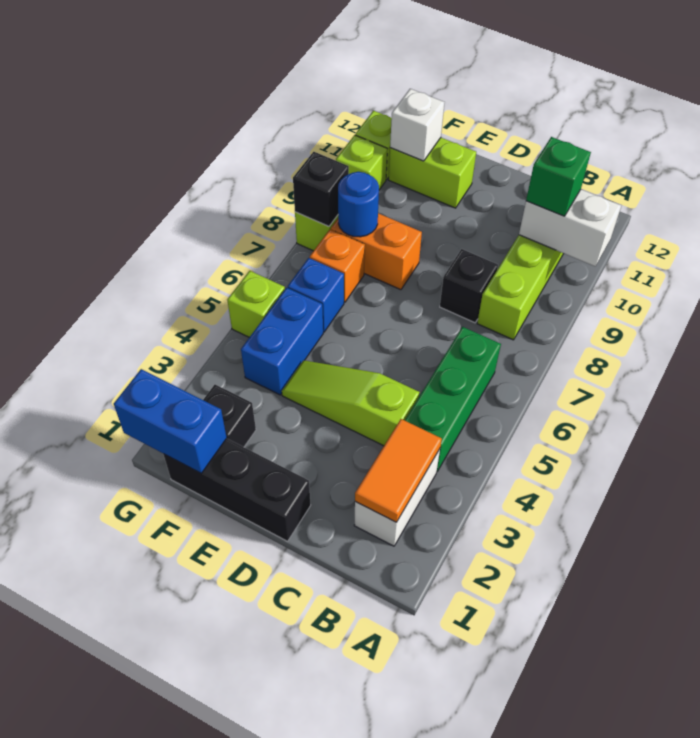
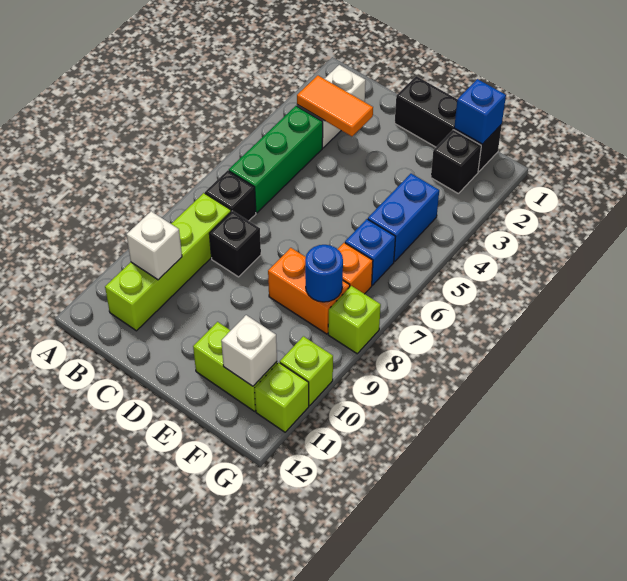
white 1x2 brick [519,190,621,266] -> white 1x1 brick [127,211,182,280]
orange 1x2 tile [355,419,442,522] -> orange 1x2 tile turned to [297,75,373,136]
green 1x1 brick [526,137,591,216] -> none
lime 1x3 slope [282,360,420,446] -> none
blue 1x2 brick [114,369,227,473] -> blue 1x1 brick [454,79,506,144]
lime 1x1 brick [227,271,285,337] -> none
black 1x1 brick [293,152,349,226] -> black 1x1 brick moved to [205,170,256,221]

